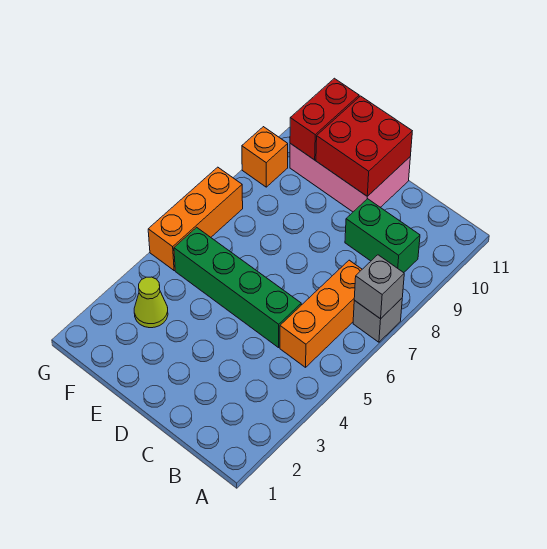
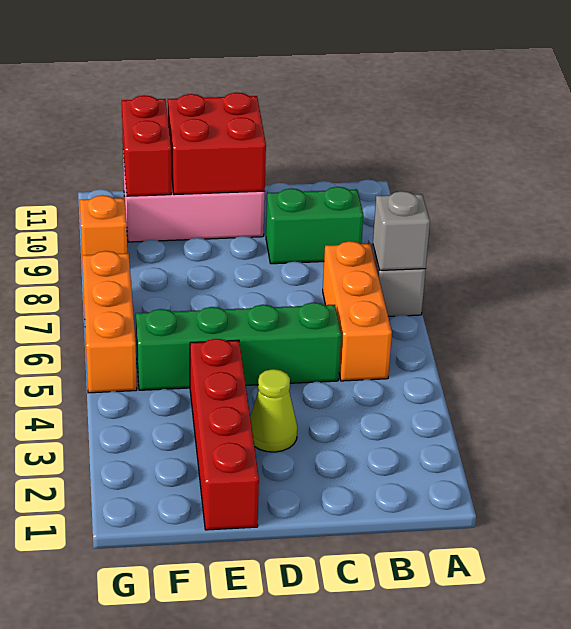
none -> red 1x4 brick [190,339,259,530]
lime 1x1 cone [134,277,168,328] -> lime 1x1 cone moved to [250,369,297,452]

